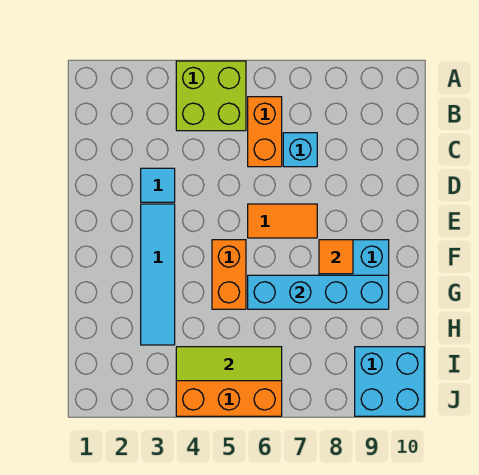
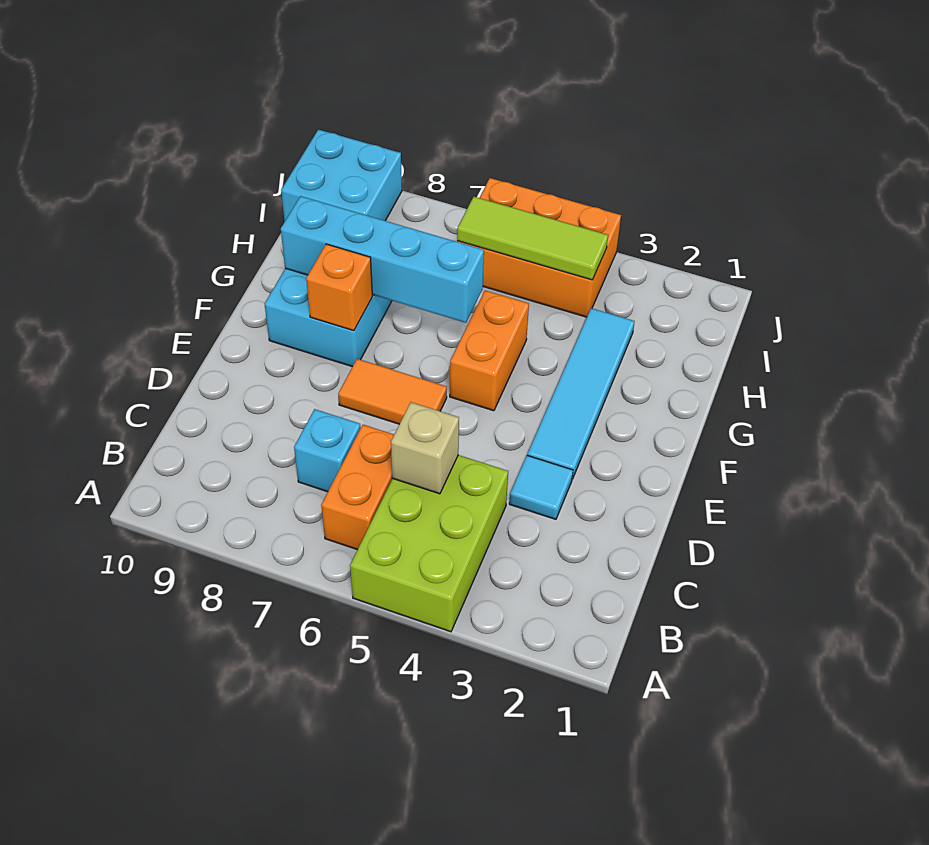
lime 2x2 brick [176,61,246,131] -> lime 2x3 brick [350,455,508,632]
none -> tan 1x1 brick [391,402,459,494]
orange 1x1 tile [319,240,353,274] -> orange 1x1 brick [306,244,372,331]

